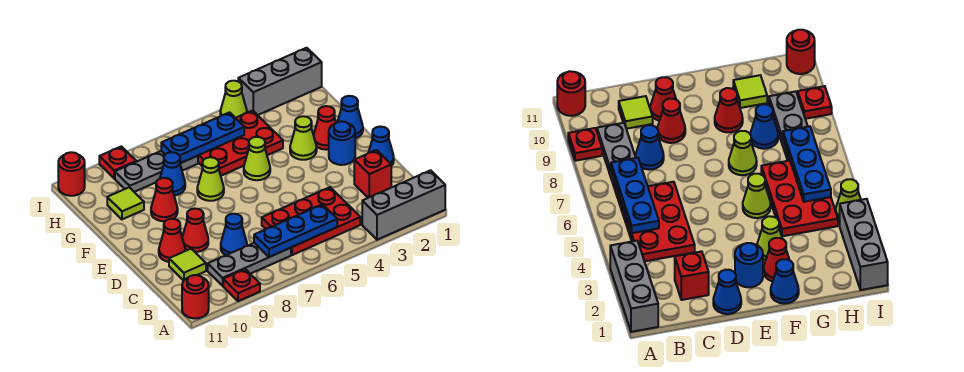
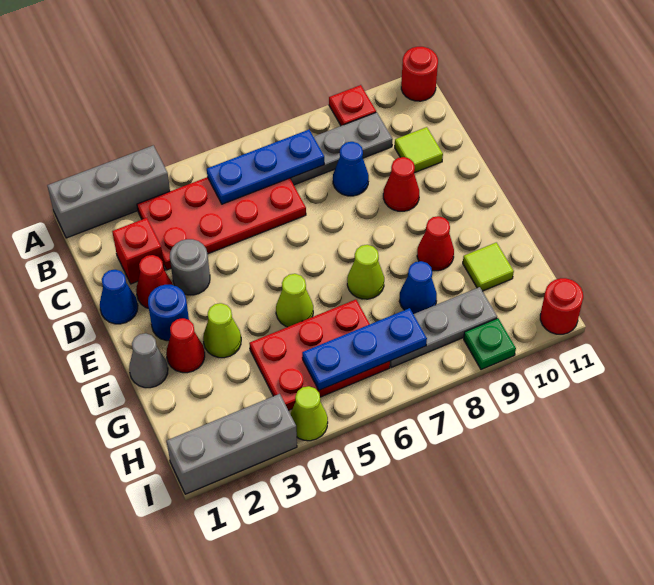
red 2x3 plate [262,187,360,255] -> red 2x4 plate [137,177,306,270]
none -> grey 1x1 round brick [170,239,210,295]
red 1x1 cone [159,219,185,262] -> red 1x1 cone moved to [136,255,173,308]
blue 1x1 cone [338,96,363,138] -> grey 1x1 cone [129,333,168,388]
red 1x1 plate [99,146,136,179] -> green 1x1 plate [464,318,516,370]

